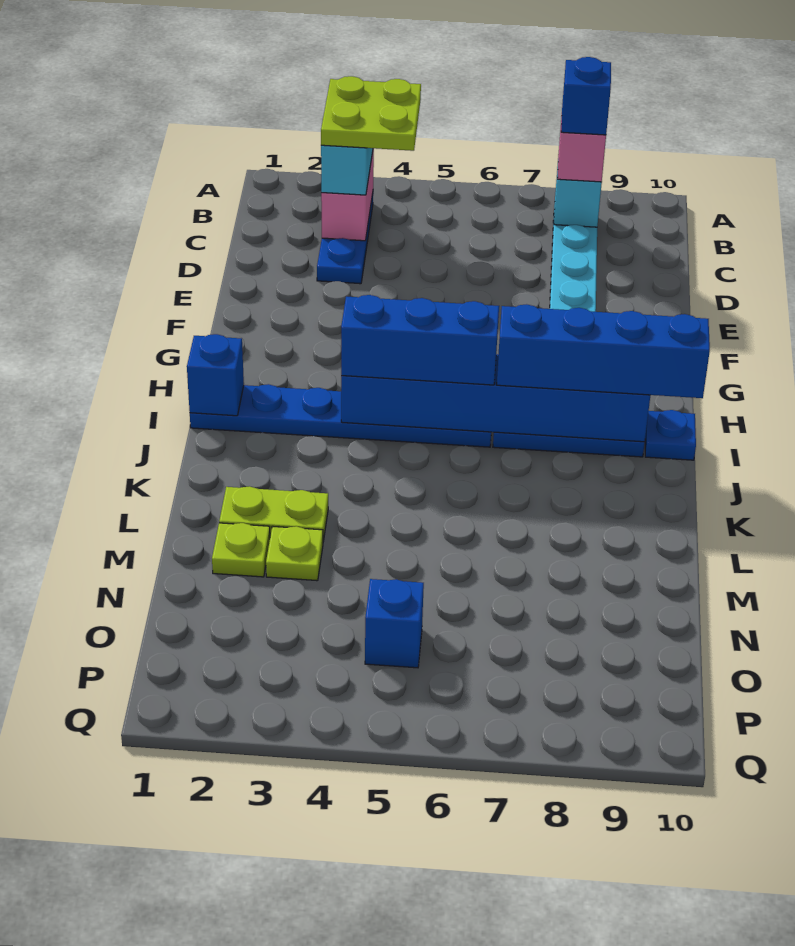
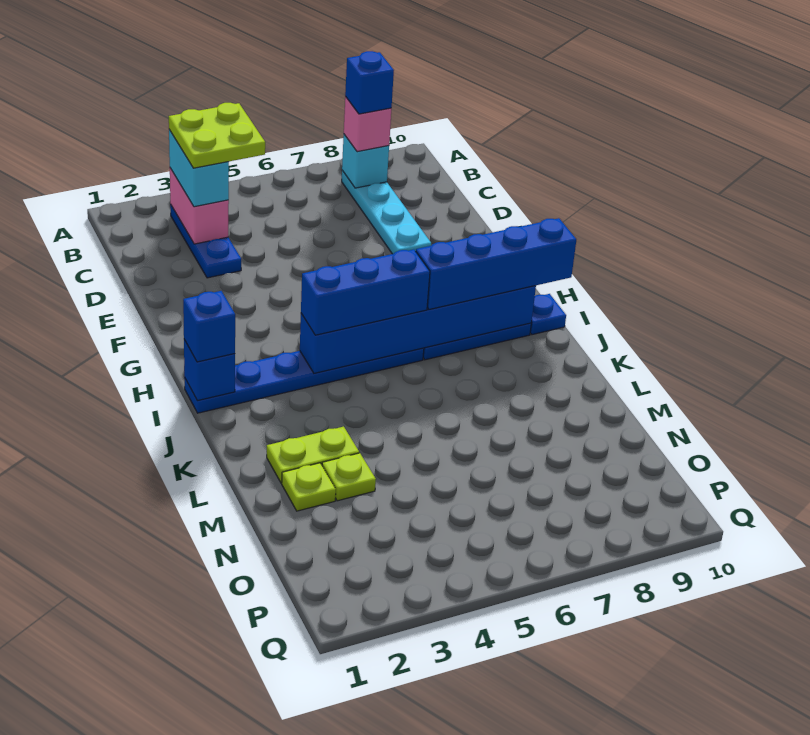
blue 1x1 brick [365,579,424,668] -> blue 1x1 brick moved to [183,291,235,362]

